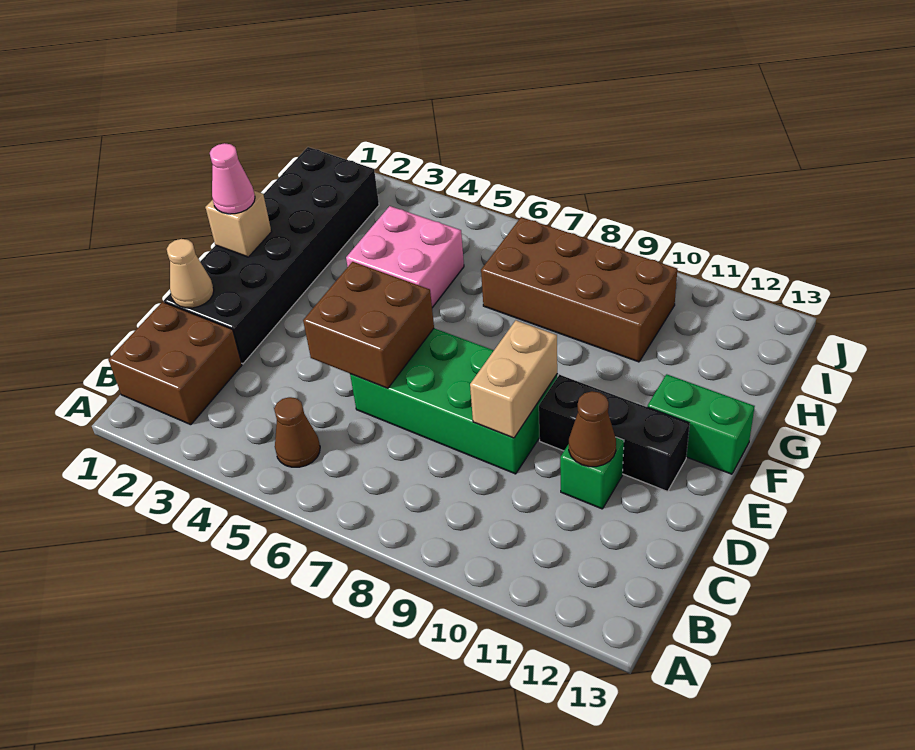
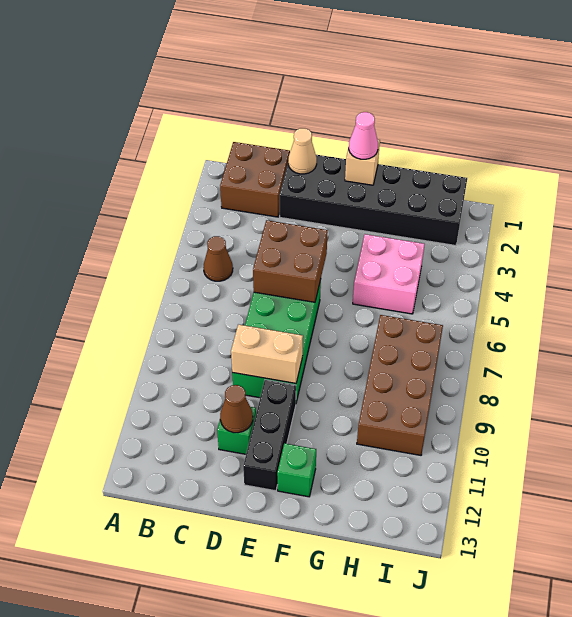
green 1x2 brick [648,374,755,474] -> green 1x1 brick [277,443,316,497]

